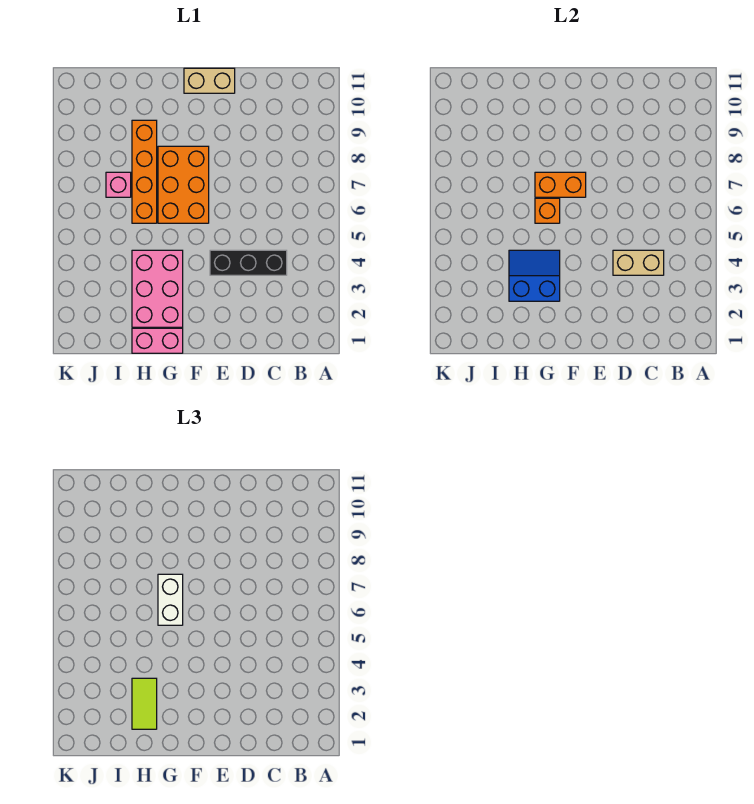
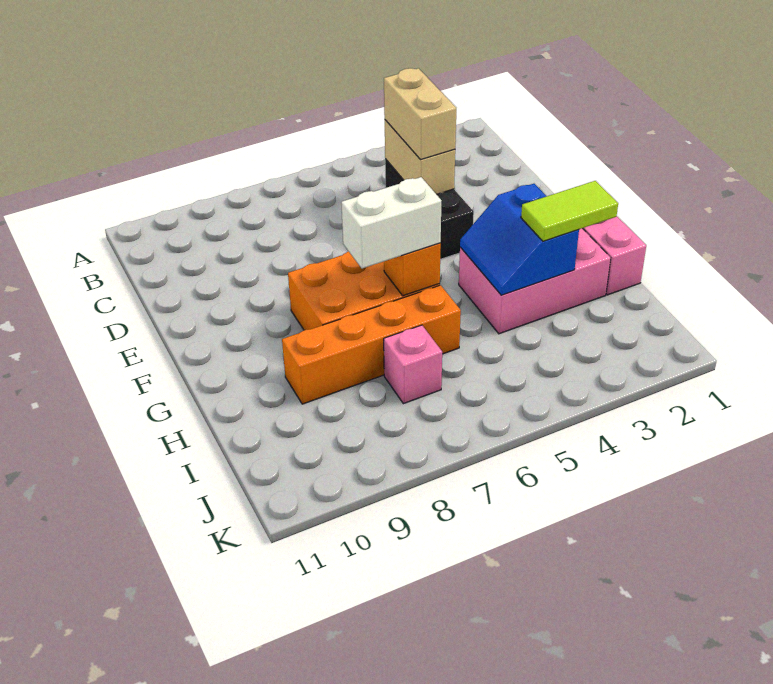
tan 1x2 brick [184,68,235,93] -> tan 1x2 brick moved to [384,68,456,160]
orange 1x2 brick [535,172,586,197] -> none

